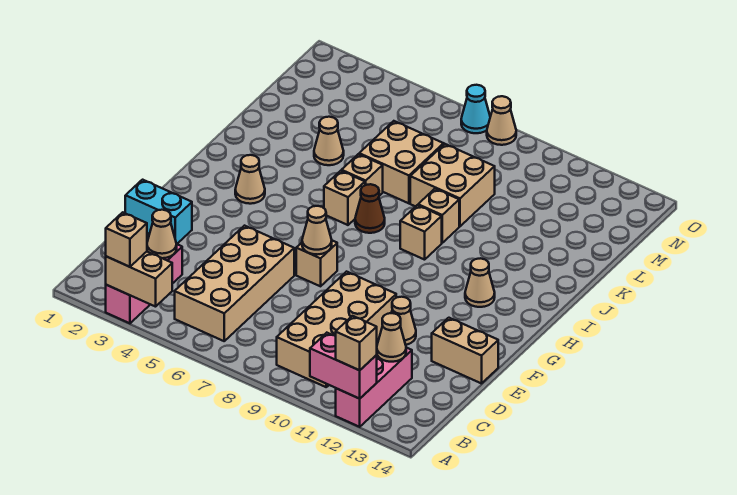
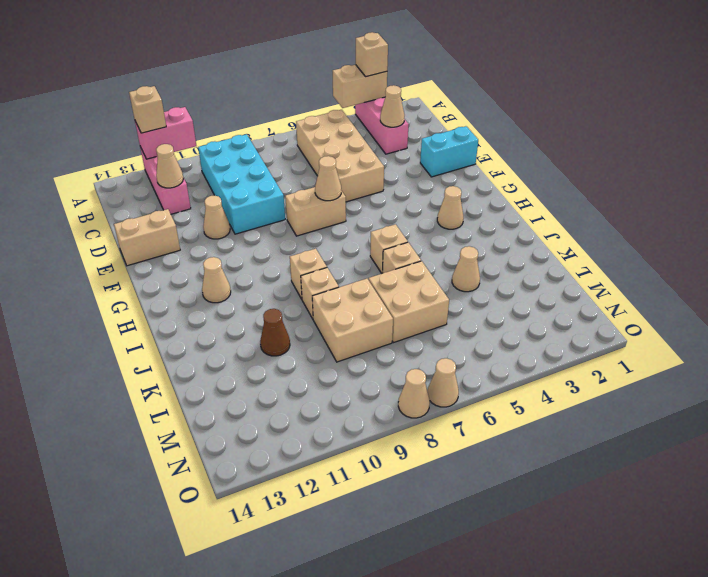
tan 2x4 brick [277,272,396,387] -> cyan 2x4 brick [198,134,285,234]
tan 1x1 brick [296,241,337,286] -> tan 1x2 brick [285,187,346,236]
brown 1x1 cone [355,184,385,233] -> brown 1x1 cone moved to [260,309,290,356]
cyan 1x1 cone [461,85,490,133] -> tan 1x1 cone [428,358,459,407]

